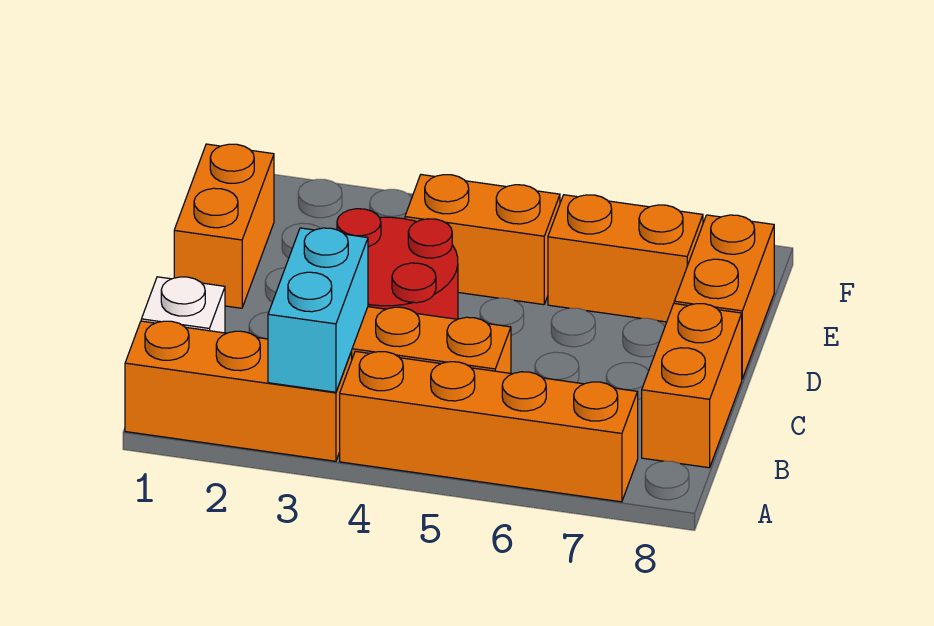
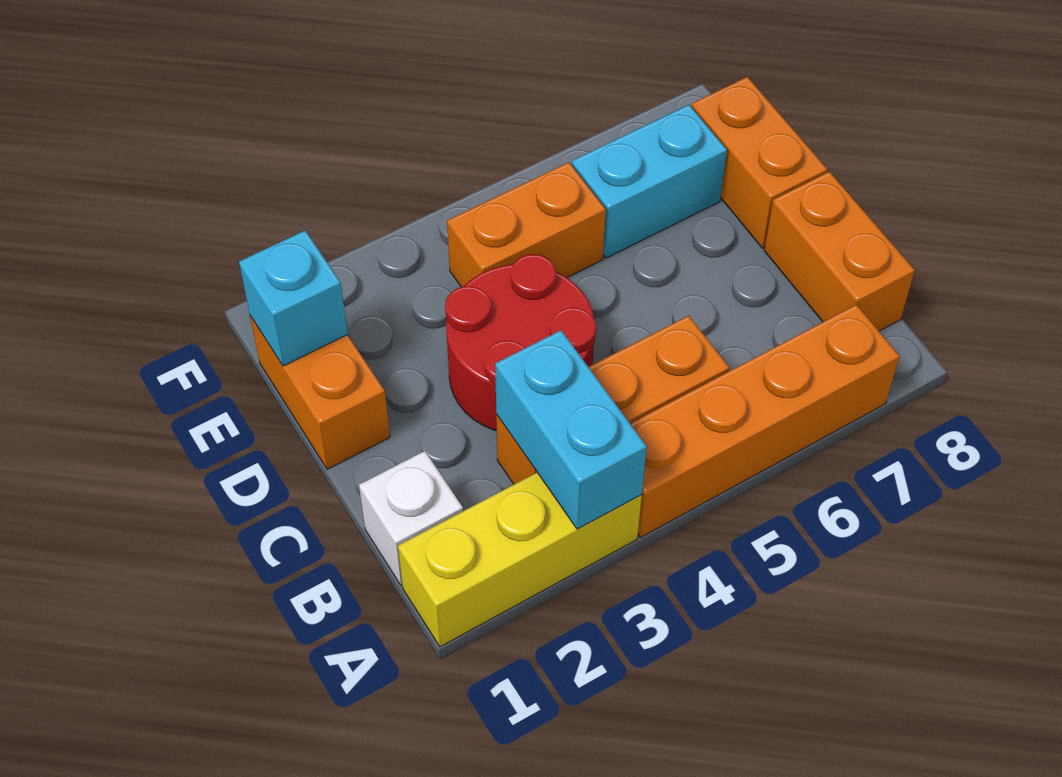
orange 1x3 brick [125,321,352,461] -> yellow 1x3 brick [398,473,642,647]
none -> cyan 1x1 brick [239,231,348,366]
orange 1x2 brick [548,195,703,322] -> cyan 1x2 brick [572,105,727,258]

